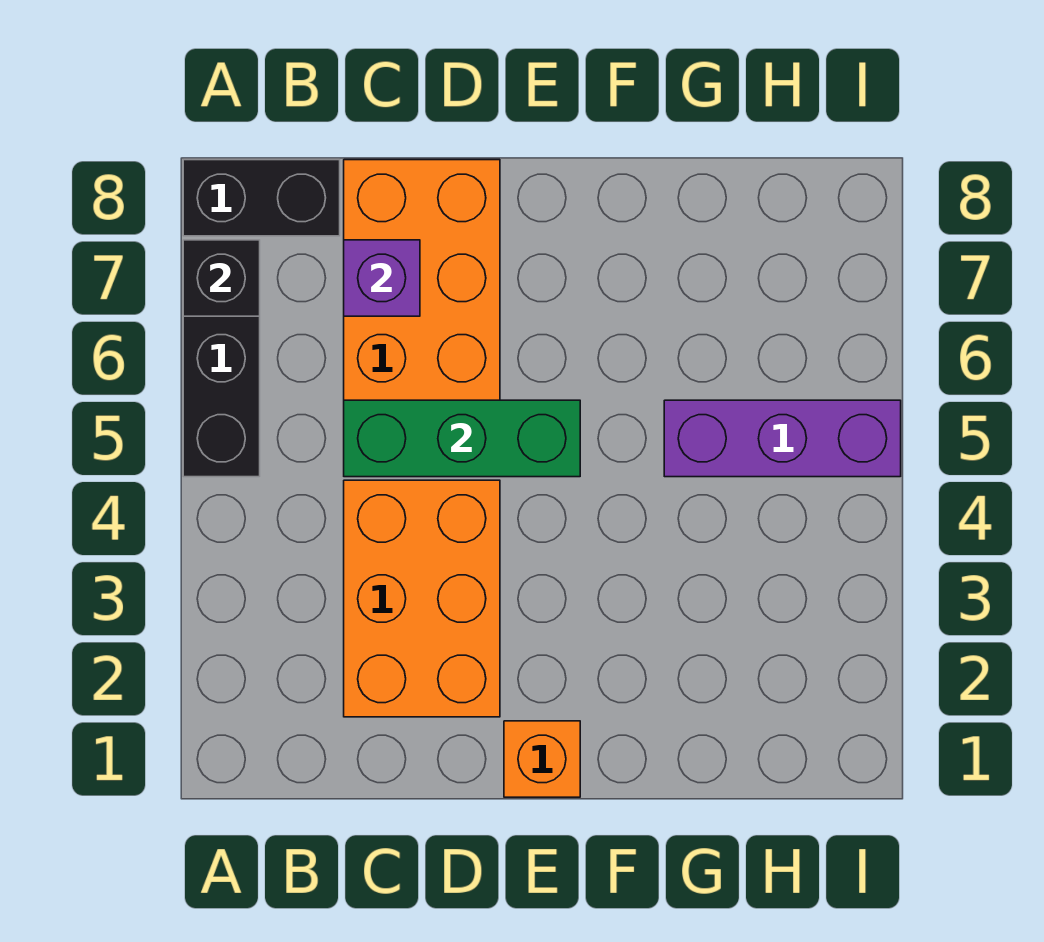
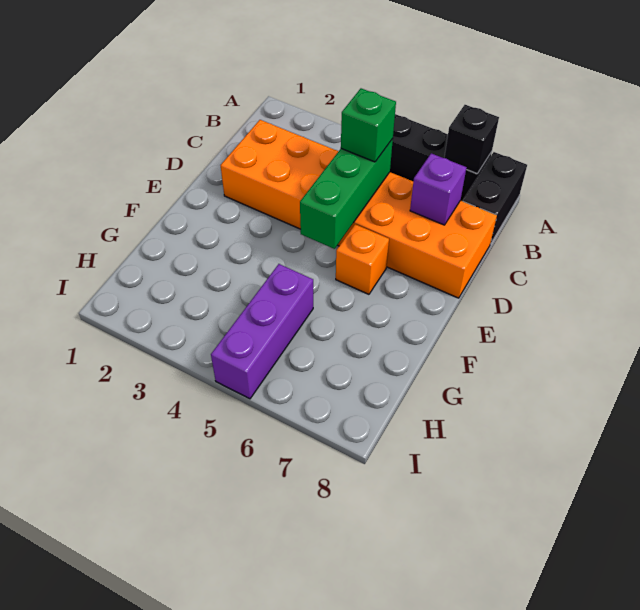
none -> green 1x1 brick [341,88,396,162]
orange 1x1 brick [504,721,580,797] -> orange 1x1 brick moved to [336,224,389,294]

